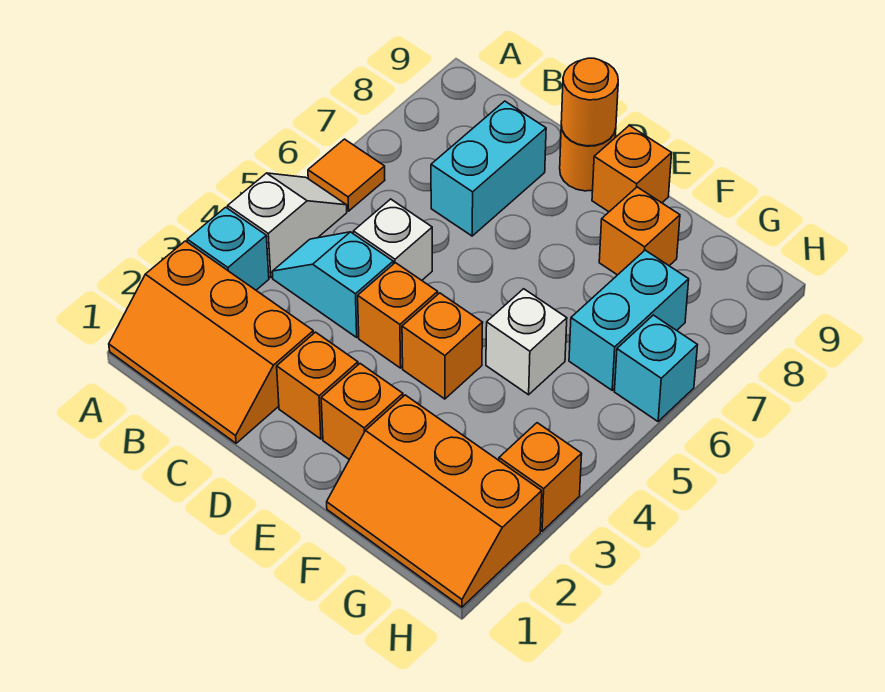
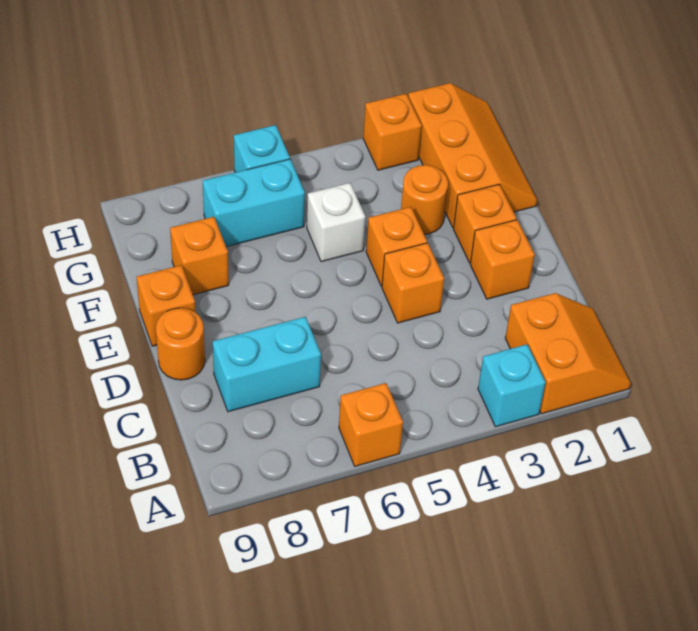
orange 2x3 slope [109,241,313,443] -> orange 2x2 slope [505,293,631,414]
white 1x2 slope [228,173,347,277] -> none
orange 1x1 tile [308,139,385,211] -> orange 1x1 brick [339,383,403,466]
cyan 1x2 slope [272,232,393,337] -> none
white 1x1 brick [353,199,432,280] -> none
orange 1x1 round brick [561,58,618,146] -> orange 1x1 round brick moved to [401,165,448,234]

